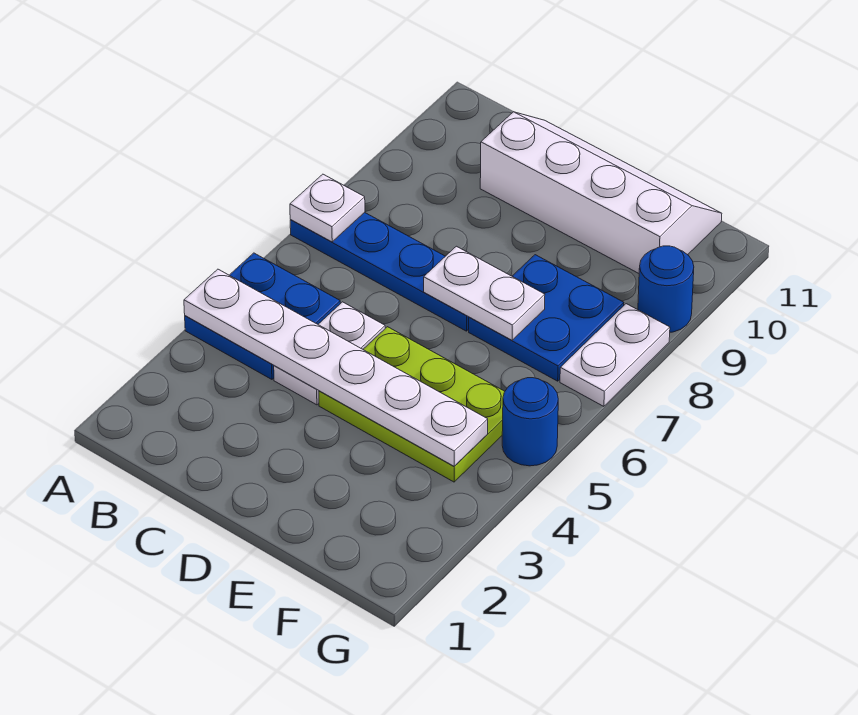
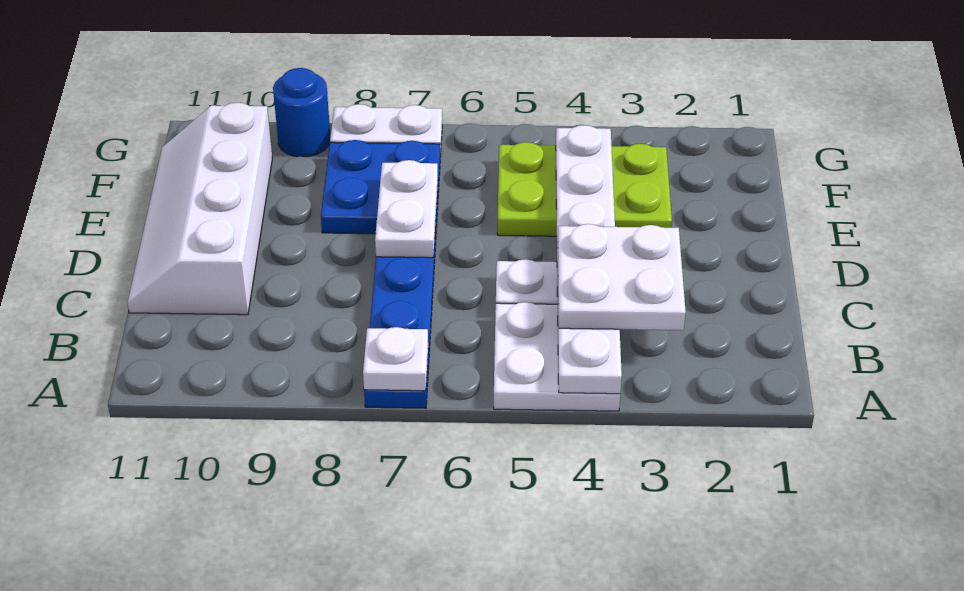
blue 2x2 plate [185,253,340,379] -> white 2x2 plate [494,302,620,411]
none -> white 2x2 plate [558,224,686,330]
lime 2x3 plate [319,327,505,482] -> lime 2x3 plate turned to [497,142,672,236]
blue 1x1 round brick [502,378,558,466] -> none

